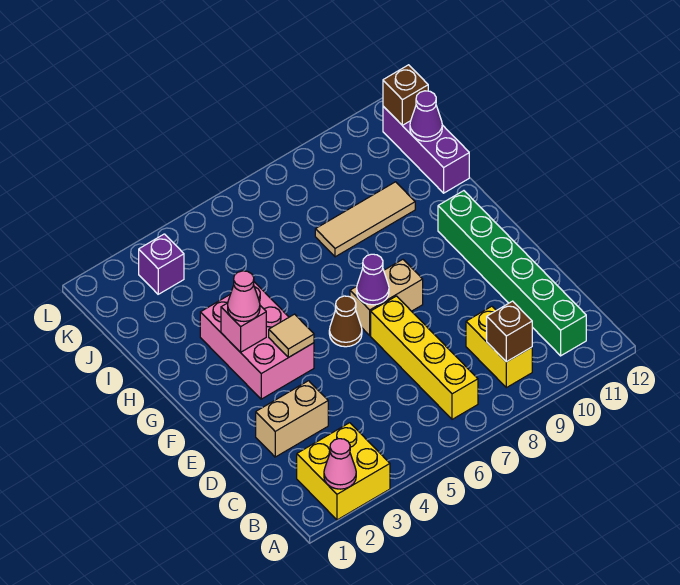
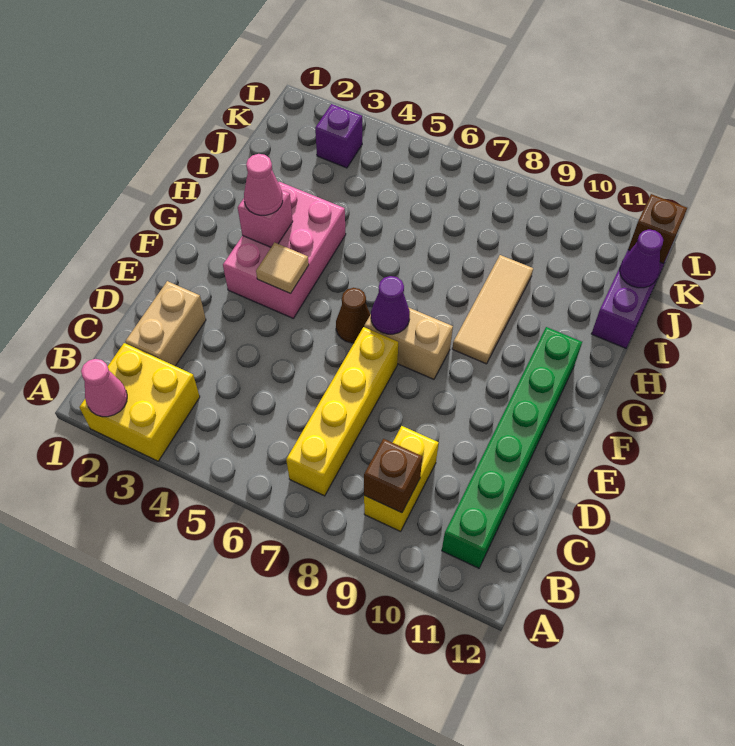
tan 1x2 brick [256,381,328,457] -> tan 1x2 brick turned to [125,281,206,366]
tan 1x3 tile [315,182,415,257] -> tan 1x3 tile turned to [452,255,533,364]

